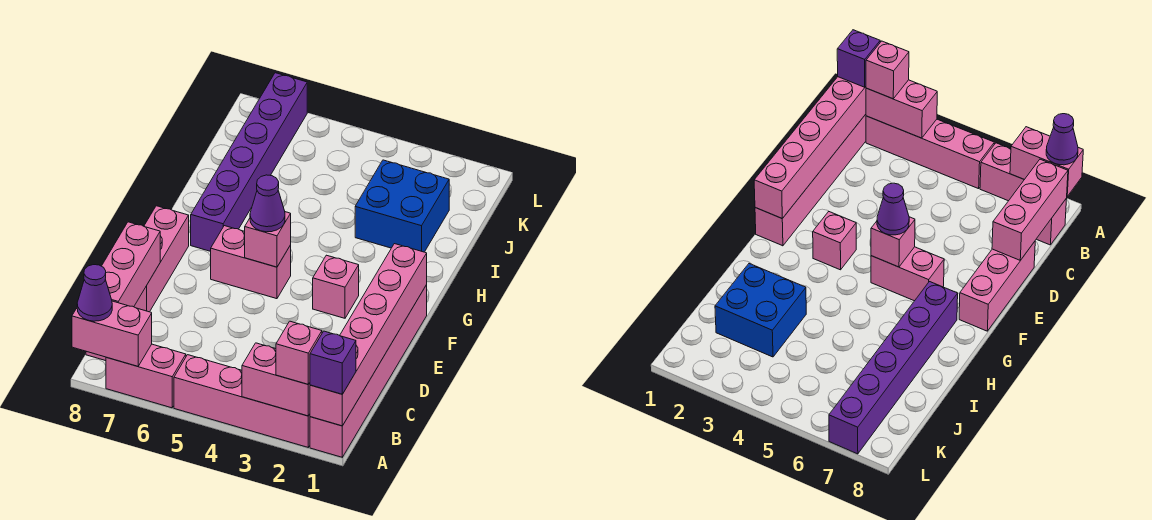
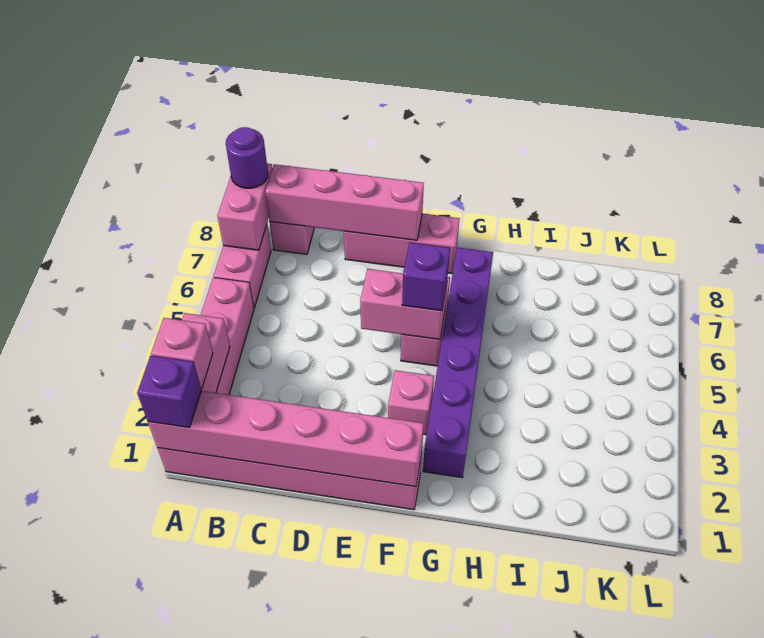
purple 1x1 cone [77,265,112,321] -> purple 1x1 round brick [226,127,268,188]
pink 1x3 brick [102,222,160,307] -> pink 1x4 brick [265,164,424,240]
pink 1x1 brick [245,212,291,267] -> pink 1x2 brick [360,269,447,339]
purple 1x1 cone [250,175,285,232] -> purple 1x1 brick [402,242,450,311]
purple 1x6 brick [191,73,307,251] -> purple 1x6 brick turned to [423,247,493,478]
blue 2x2 brick [355,160,449,252] -> none

